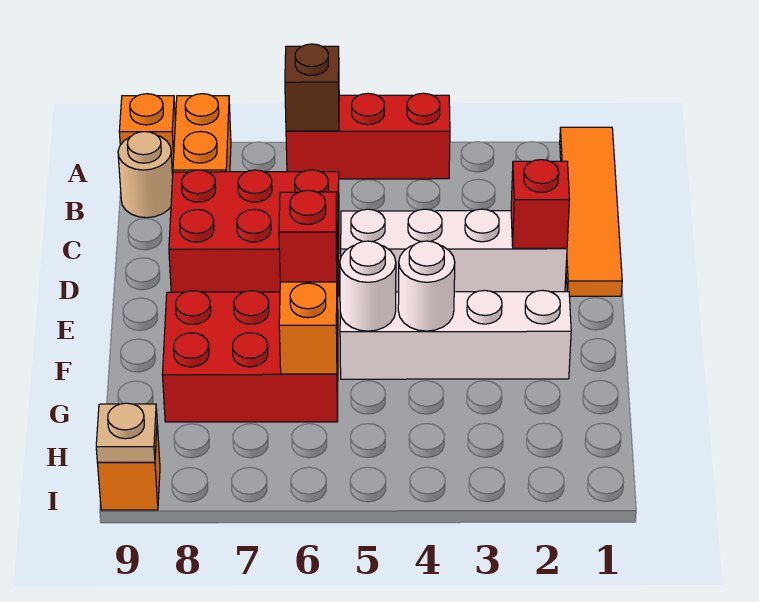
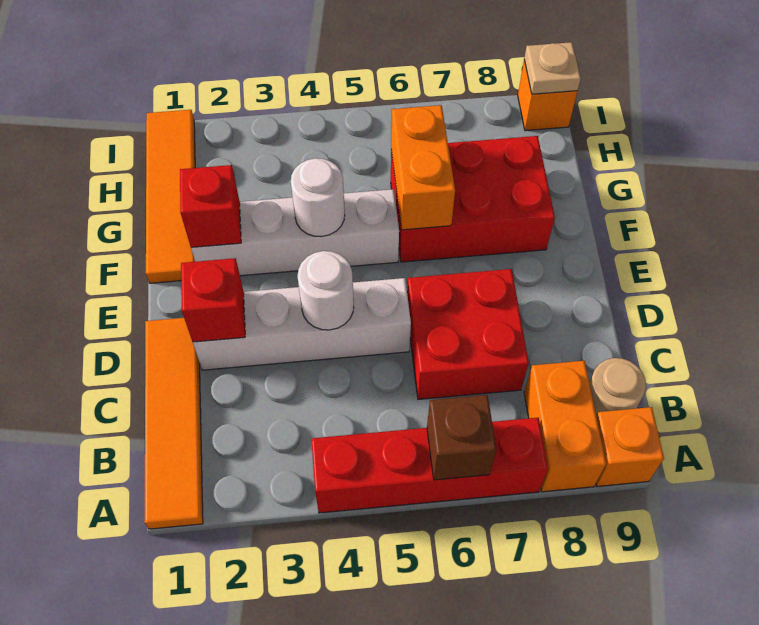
red 1x3 brick [286,93,450,179] -> red 1x4 brick [311,418,548,513]
red 2x3 brick [169,170,339,296] -> red 2x2 brick [407,269,529,399]
none -> orange 1x4 tile [146,110,195,283]
white 1x1 round brick [340,241,396,331] -> white 1x1 round brick moved to [298,251,354,330]
red 1x1 brick [279,190,337,282] -> red 1x1 brick moved to [180,165,241,247]

